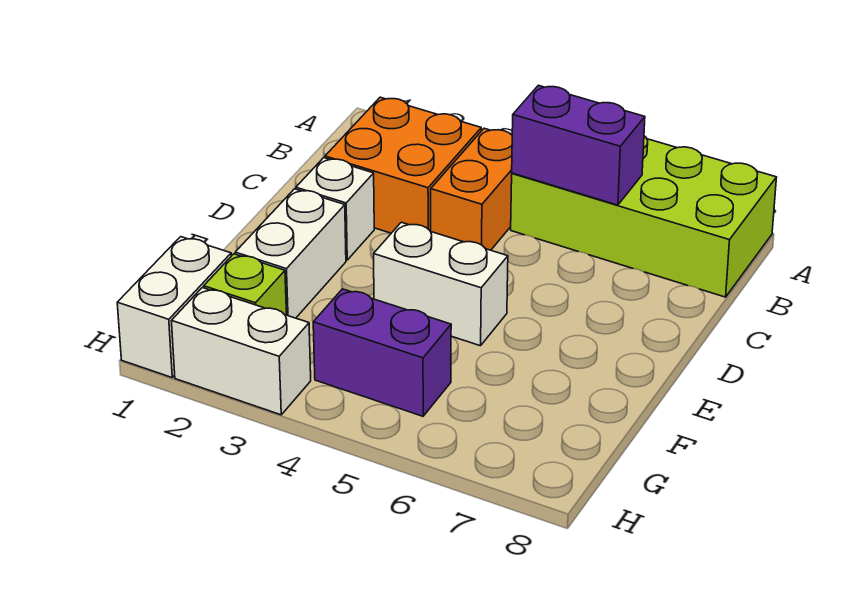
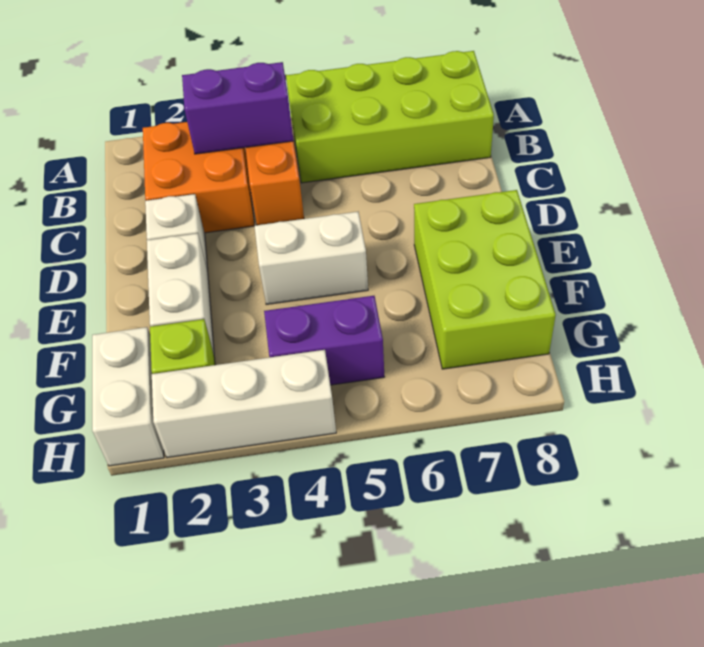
purple 1x2 brick [512,85,645,205] -> purple 1x2 brick moved to [182,62,294,154]
none -> lime 2x3 brick [414,190,556,369]
white 1x2 brick [172,288,311,415] -> white 1x3 brick [152,350,336,458]

